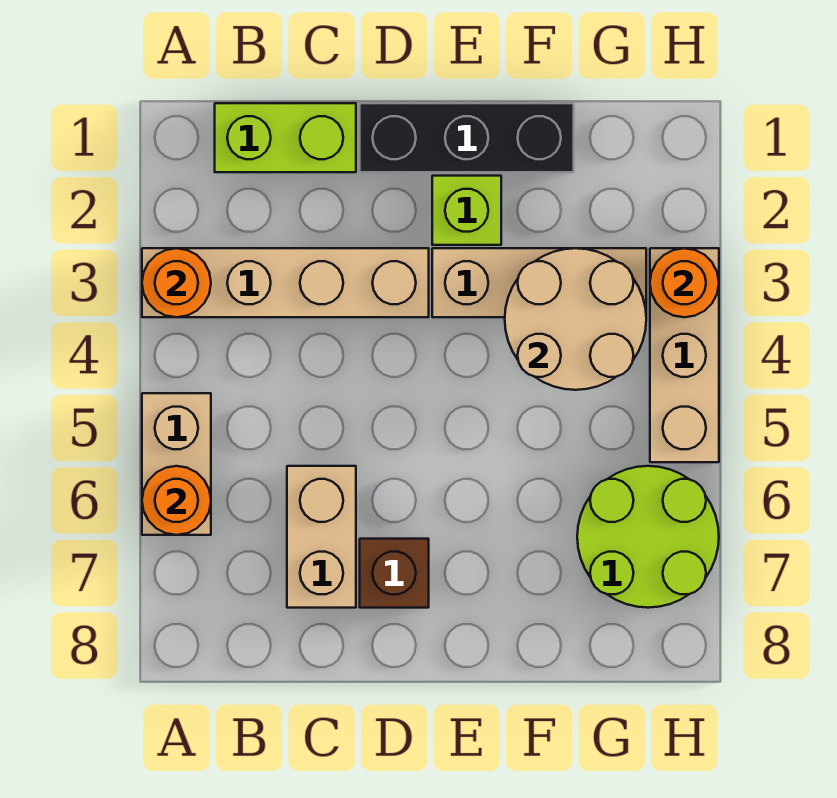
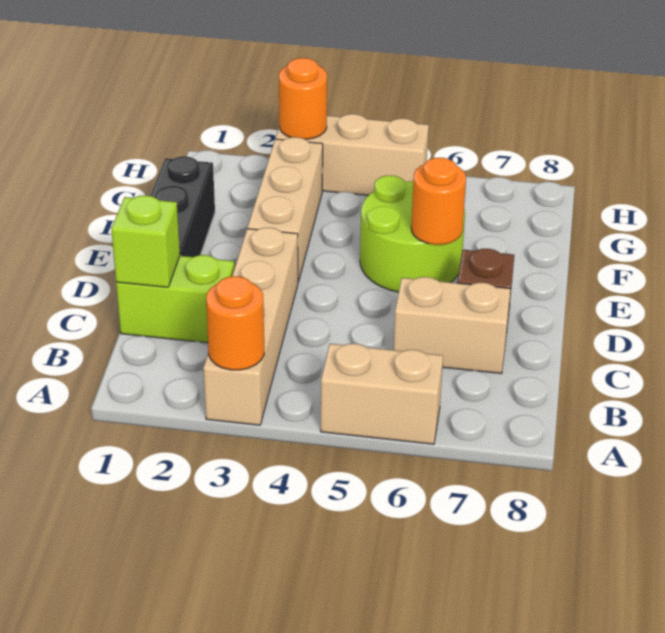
orange 1x1 round brick [142,466,211,535] -> orange 1x1 round brick moved to [411,158,466,245]
lime 1x2 brick [215,103,356,172] -> lime 1x2 brick turned to [116,255,234,343]
lime 1x1 brick [432,176,501,245] -> lime 1x1 brick moved to [111,195,180,287]
tan 2x2 round brick [505,248,646,390] -> none
lime 2x2 round brick [577,466,719,608] -> lime 2x2 round brick moved to [360,176,465,292]

